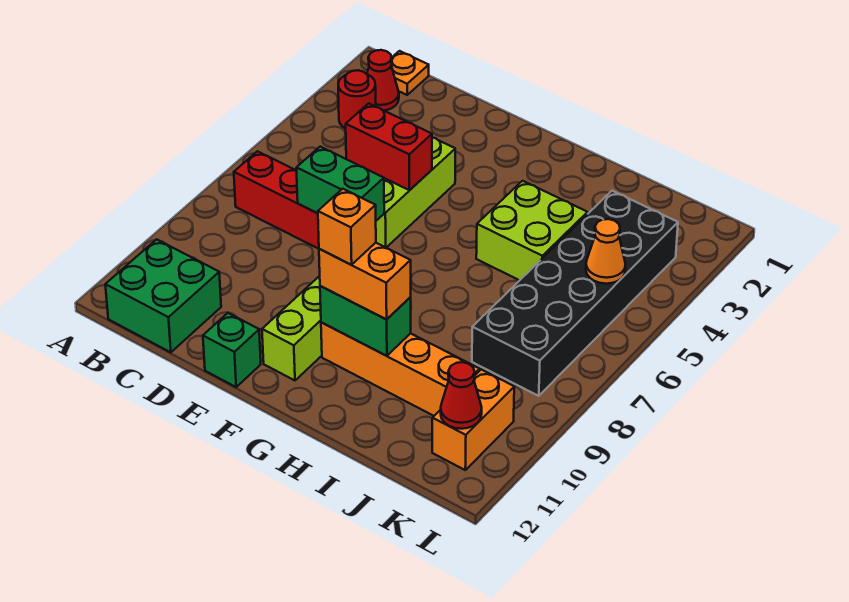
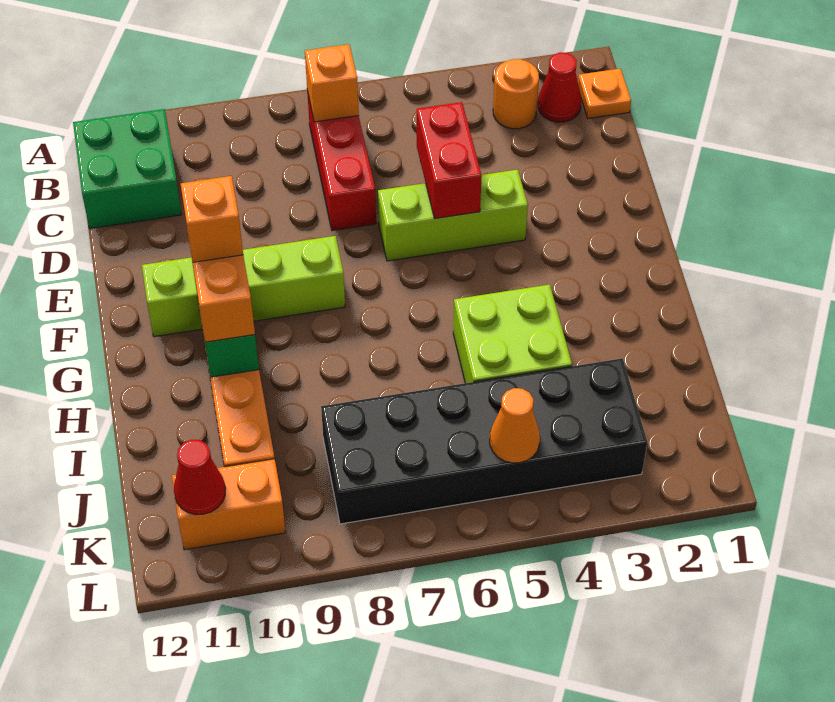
red 1x1 round brick [338,70,376,129] -> orange 1x1 round brick [493,59,539,129]
none -> orange 1x1 brick [305,44,359,122]
green 1x2 brick [296,147,384,221] -> none
green 1x1 brick [203,313,261,387] -> none

